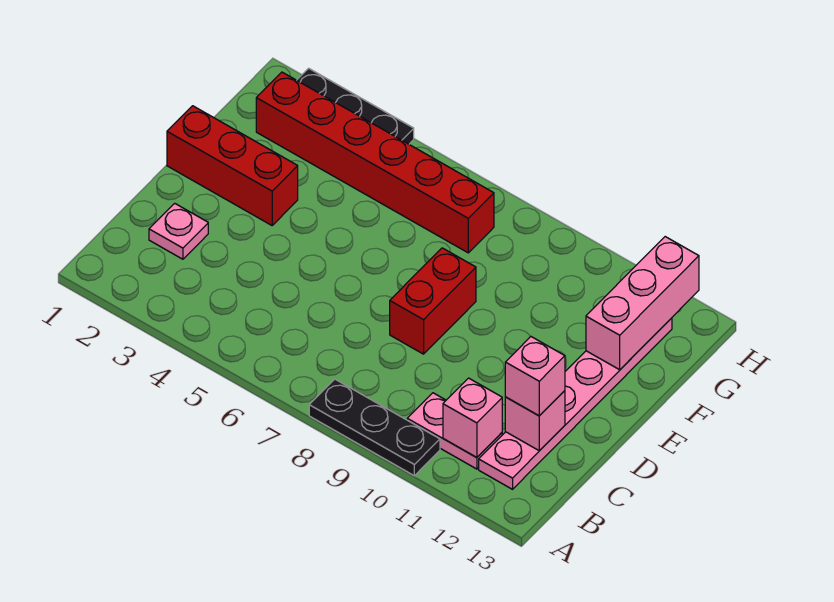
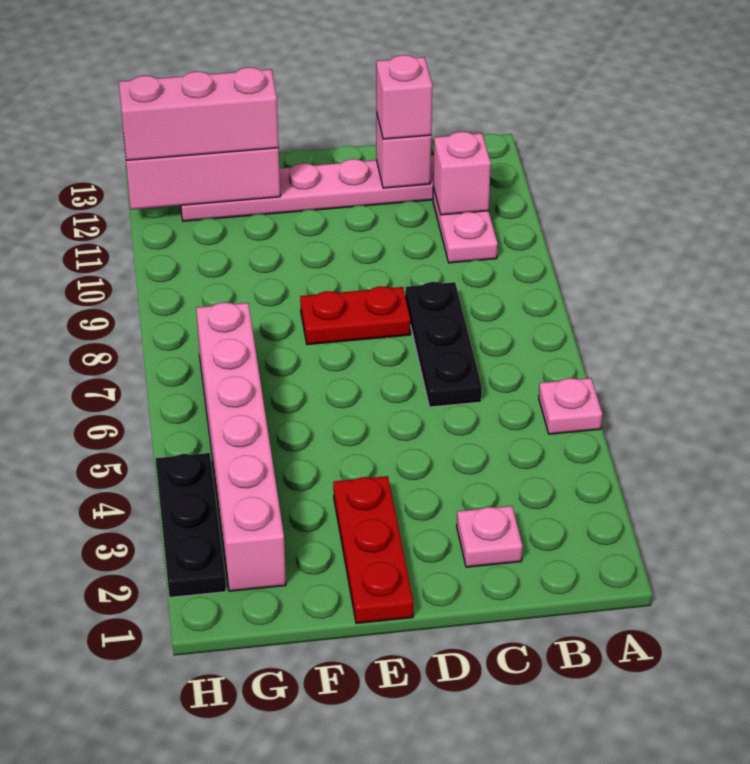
none -> pink 1x1 plate [539,378,602,434]
black 1x3 plate [309,379,440,476] -> black 1x3 plate moved to [405,282,482,407]
red 1x2 brick [390,248,476,354] -> red 1x2 plate [300,286,411,345]
red 1x3 brick [167,106,298,225] -> red 1x3 plate [333,476,413,623]
none -> pink 1x3 brick [119,67,279,161]
red 1x6 brick [256,72,494,253] -> pink 1x6 brick [196,302,286,591]

